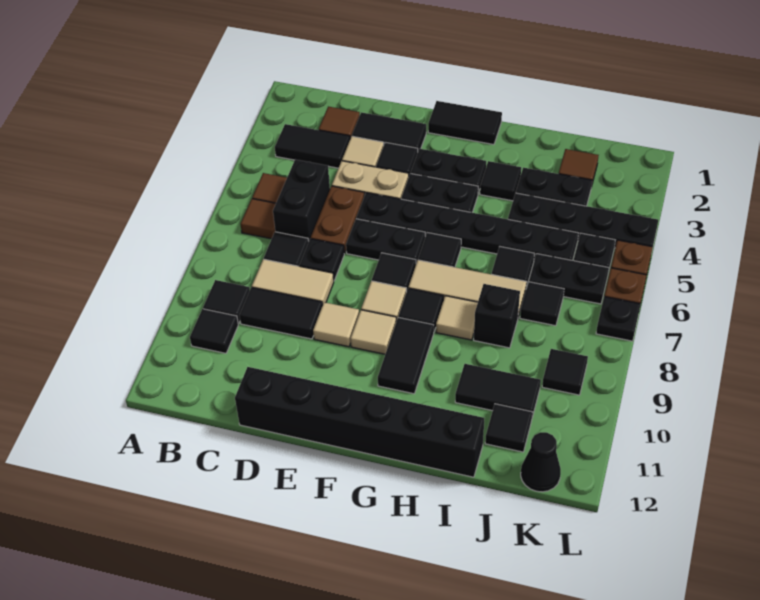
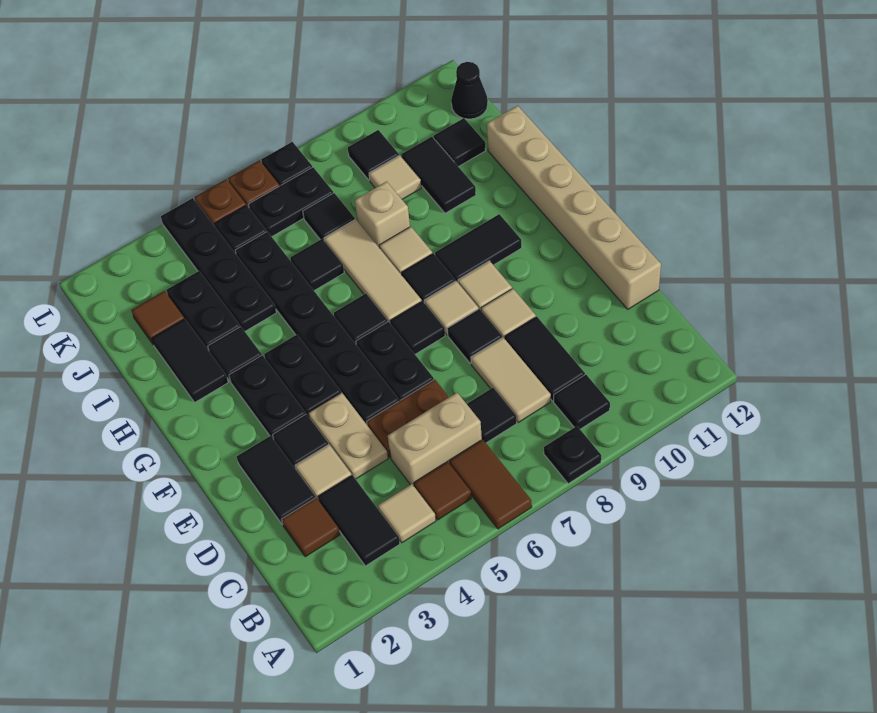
none -> tan 1x1 tile [378,484,436,543]
brown 1x1 tile [241,199,276,239] -> brown 1x2 tile [449,439,532,529]
black 1x1 tile [190,309,238,353] -> black 1x1 tile moved to [447,309,502,363]
black 1x2 brick [273,160,330,241] -> tan 1x2 brick [388,393,482,486]
black 1x1 plate [299,239,344,280] -> black 1x1 plate moved to [544,426,601,484]
black 1x6 brick [235,367,484,477] -> tan 1x6 brick [487,106,661,309]
black 1x2 tile [428,101,502,145] -> black 1x2 tile moved to [152,319,228,402]
black 1x1 brick [474,284,520,348] -> tan 1x1 brick [355,181,410,248]
black 1x2 plate [529,254,609,304] -> black 1x2 plate turned to [249,167,333,237]
none -> tan 1x1 tile [369,155,421,199]

